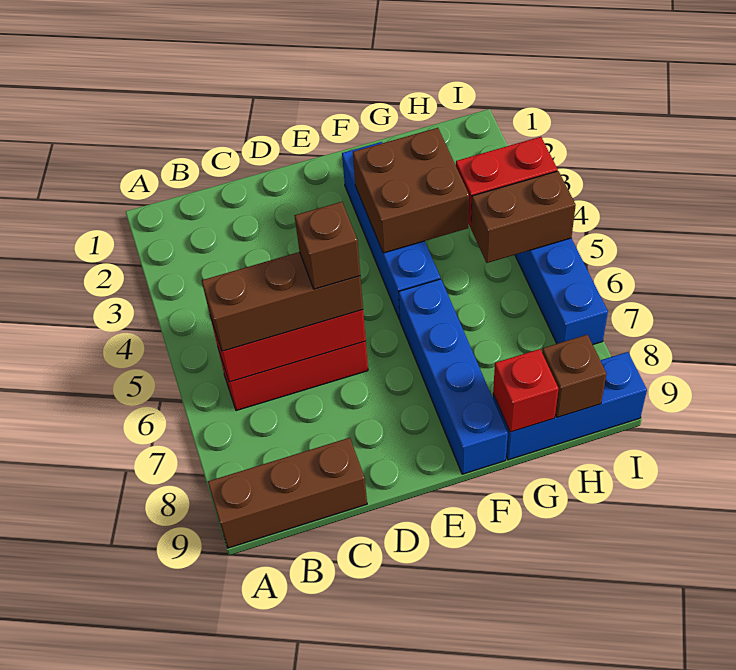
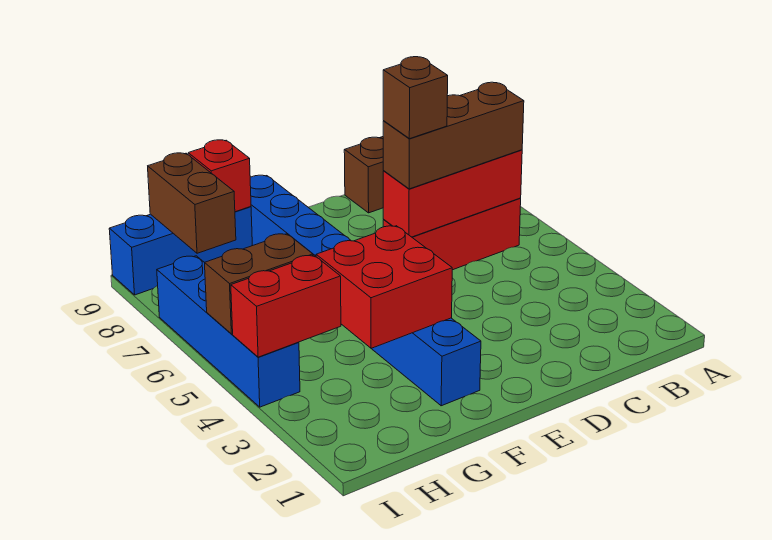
brown 2x2 brick [353,128,469,253] -> red 2x2 brick [316,226,452,349]
brown 1x1 brick [542,335,606,417] -> brown 1x2 brick [148,153,236,253]

